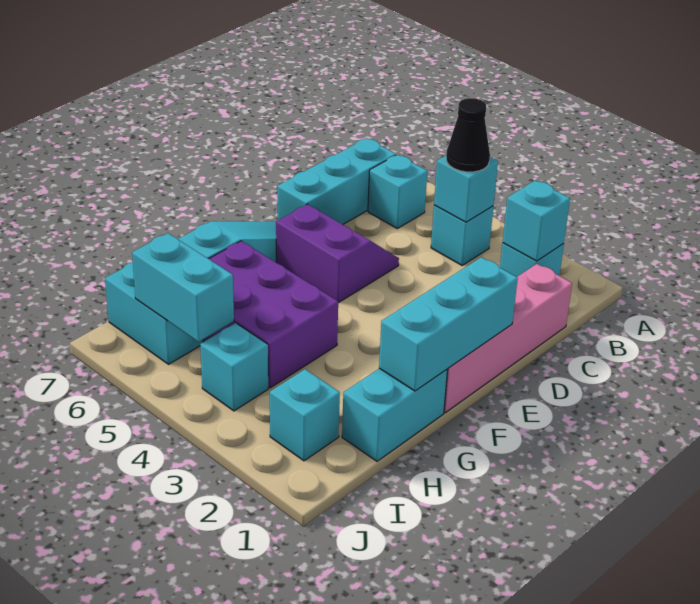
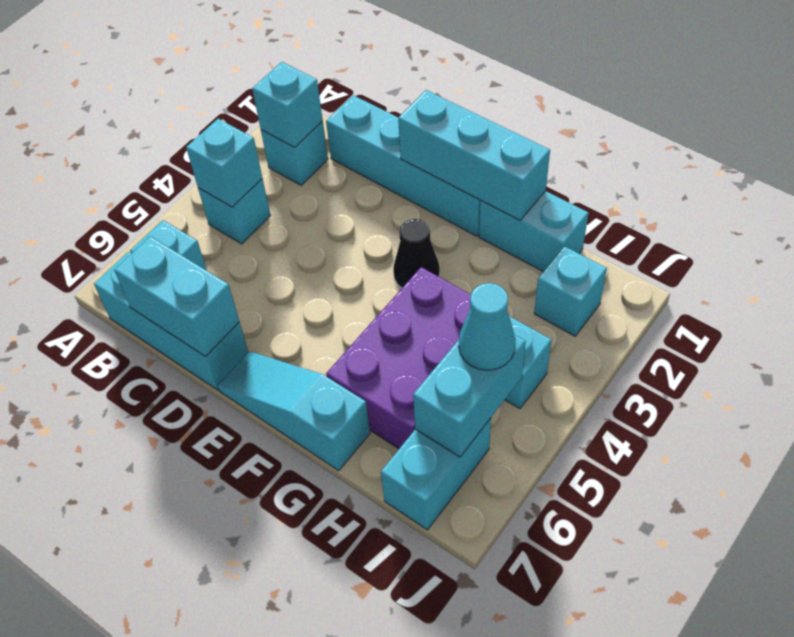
black 1x1 cone [446,98,490,172] -> black 1x1 cone moved to [393,219,440,288]
pink 1x4 brick [444,264,572,413] -> cyan 1x4 brick [326,95,481,236]
none -> cyan 1x2 brick [114,236,239,356]
purple 2x2 slope [276,204,399,303] -> none
none -> cyan 1x1 cone [459,283,516,370]

